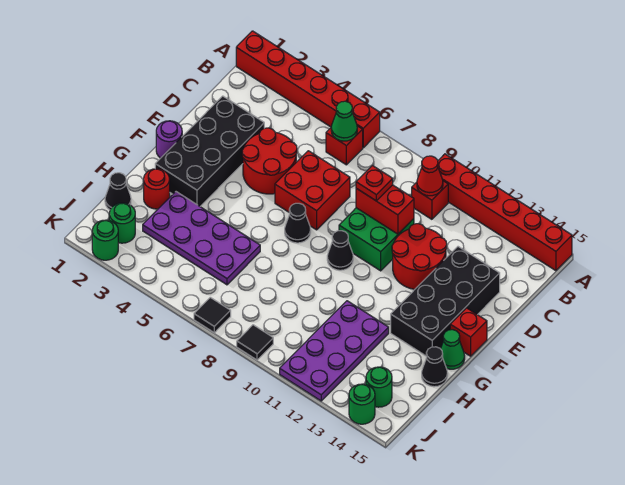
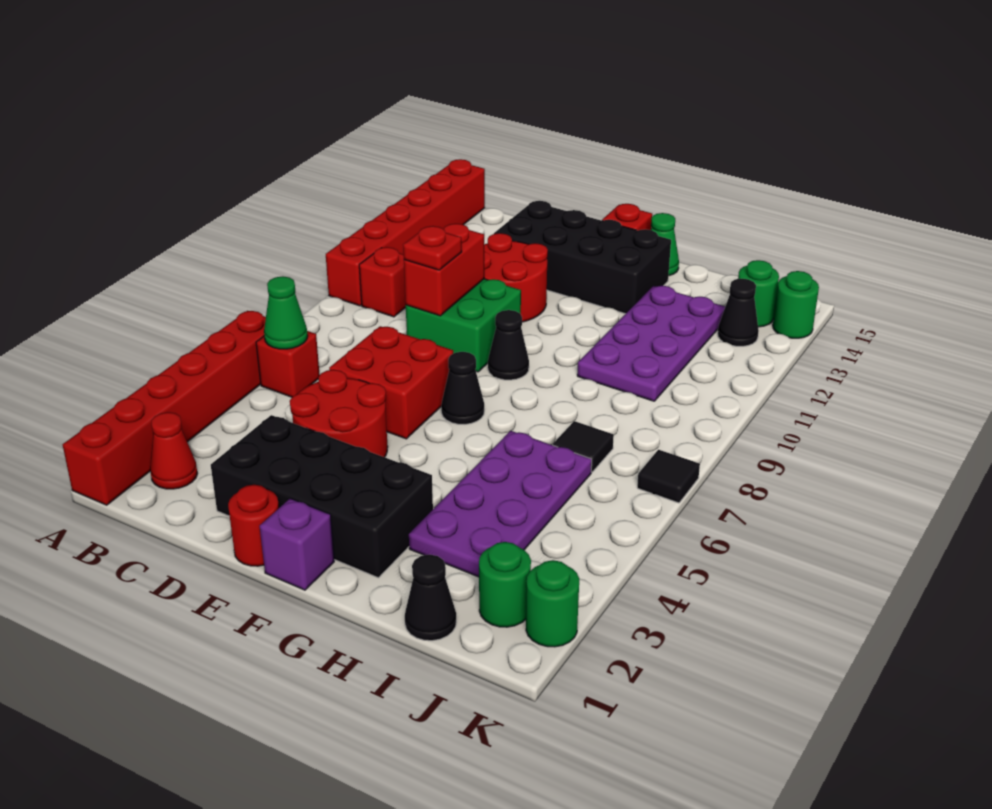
red 1x1 cone [417,156,443,196] -> red 1x1 cone moved to [150,412,197,489]
purple 1x1 round brick [156,121,182,158] -> purple 1x1 brick [260,498,334,590]
red 1x1 round brick [144,169,170,209] -> red 1x1 round brick moved to [228,485,279,566]
purple 2x4 plate [280,301,389,401] -> purple 2x4 plate turned to [577,286,725,401]
black 1x1 cone [422,347,448,387] -> black 1x1 cone moved to [718,279,759,346]
black 1x1 tile [237,325,273,360] -> black 1x1 tile moved to [553,421,614,472]

